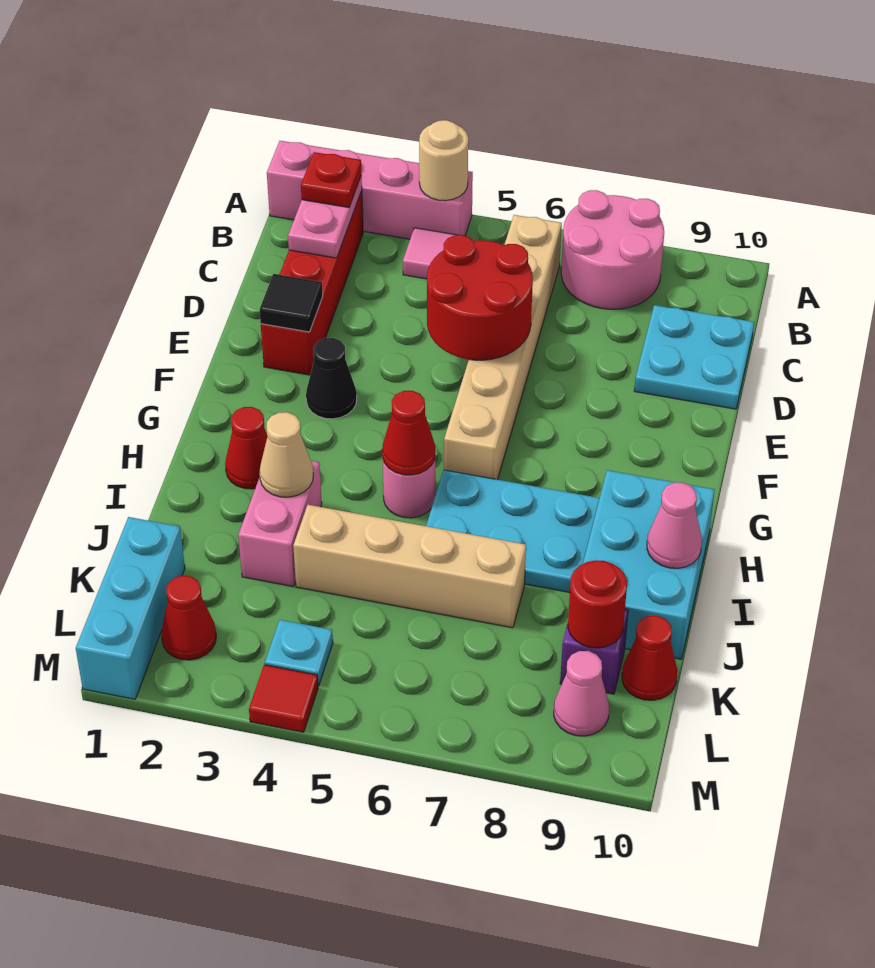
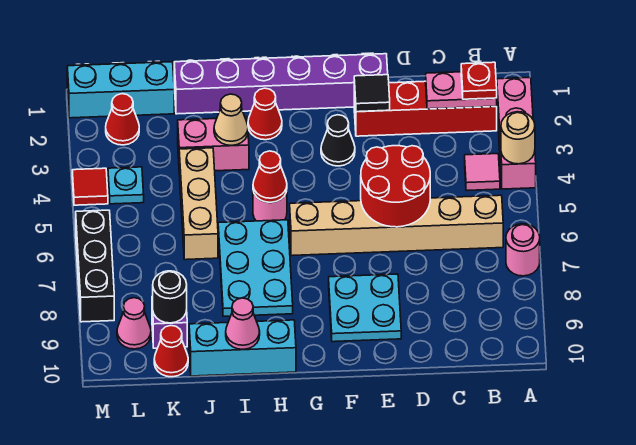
pink 1x4 brick [267,141,473,239] -> pink 1x3 brick [497,77,536,189]
pink 2x2 round brick [561,190,664,309] -> pink 1x1 round brick [506,224,540,276]
cyan 2x2 plate [634,305,754,409] -> cyan 2x2 plate moved to [329,274,401,342]
none -> purple 1x6 brick [174,54,388,114]
cyan 2x3 brick [583,470,715,659] -> cyan 1x3 brick [189,320,296,376]
tan 1x4 brick [293,505,526,628] -> tan 1x3 brick [179,148,218,260]
red 1x1 round brick [568,560,627,648] -> black 1x1 round brick [153,271,187,323]
none -> black 1x3 brick [76,210,114,322]

